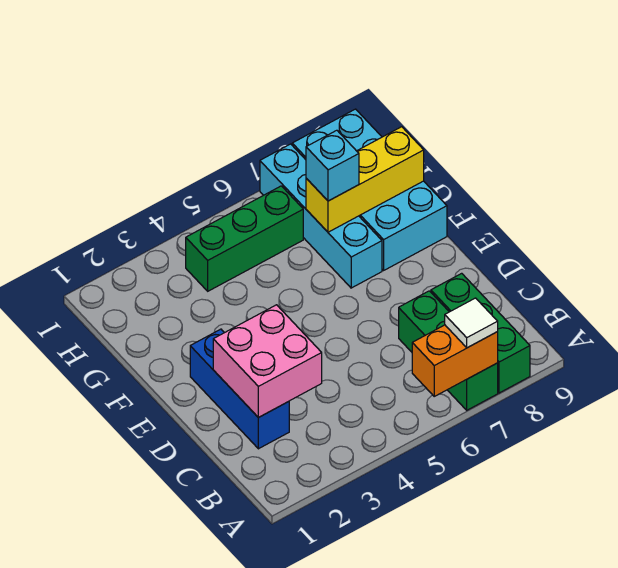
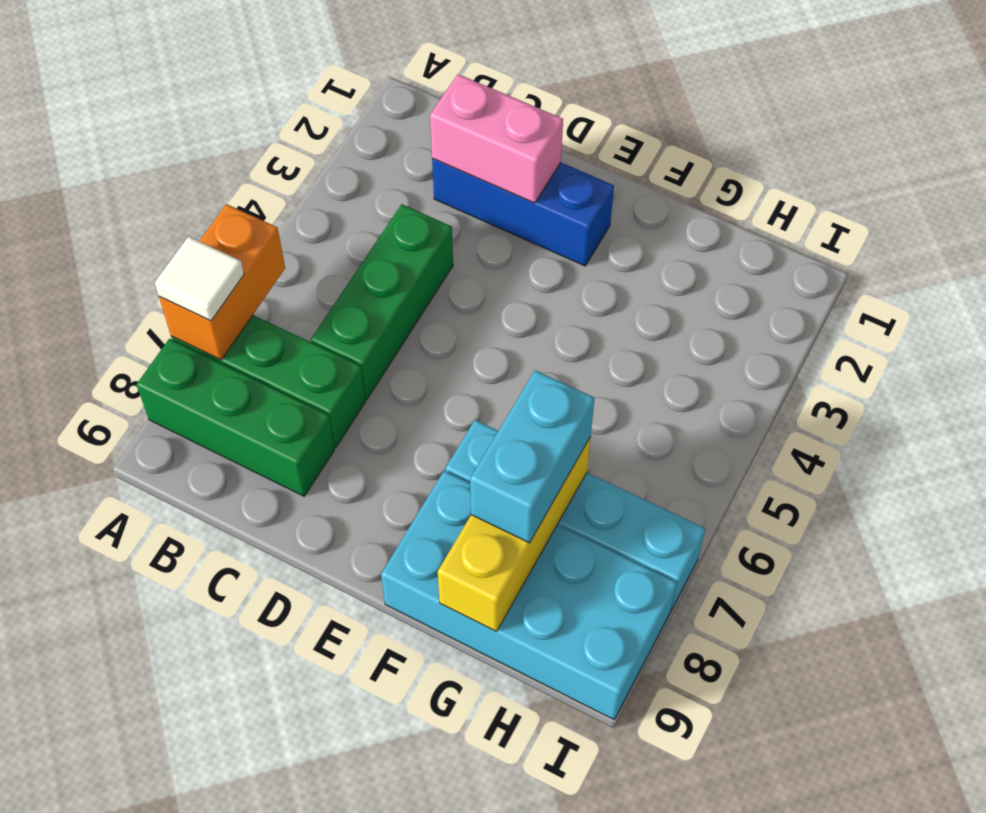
pink 2x2 brick [213,305,322,418] -> pink 1x2 brick [430,74,563,203]
cyan 1x1 brick [306,130,359,201] -> cyan 1x2 brick [470,370,595,543]
green 1x3 brick [186,186,303,291] -> green 1x3 brick moved to [311,204,453,399]

